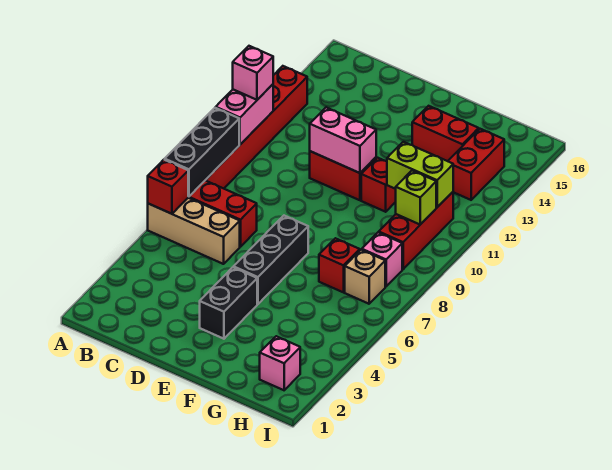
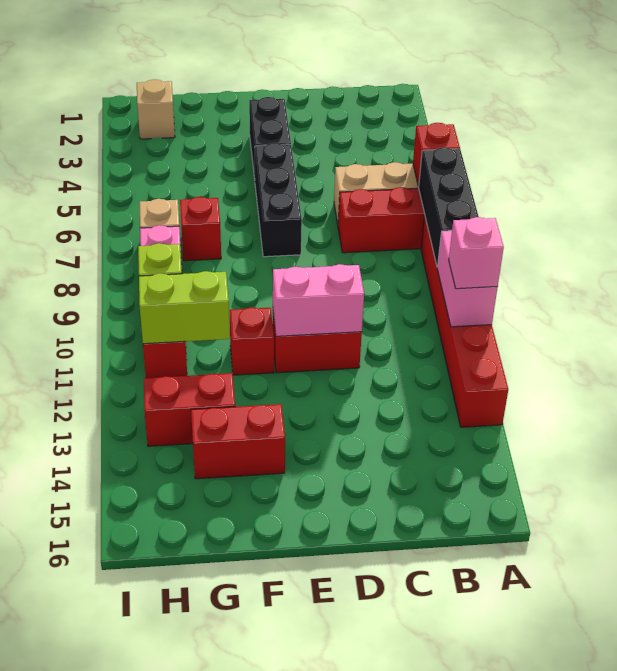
pink 1x1 brick [260,336,300,390] -> tan 1x1 brick [137,79,175,139]
red 1x2 brick [448,129,504,200] -> red 1x2 brick turned to [144,373,235,446]

